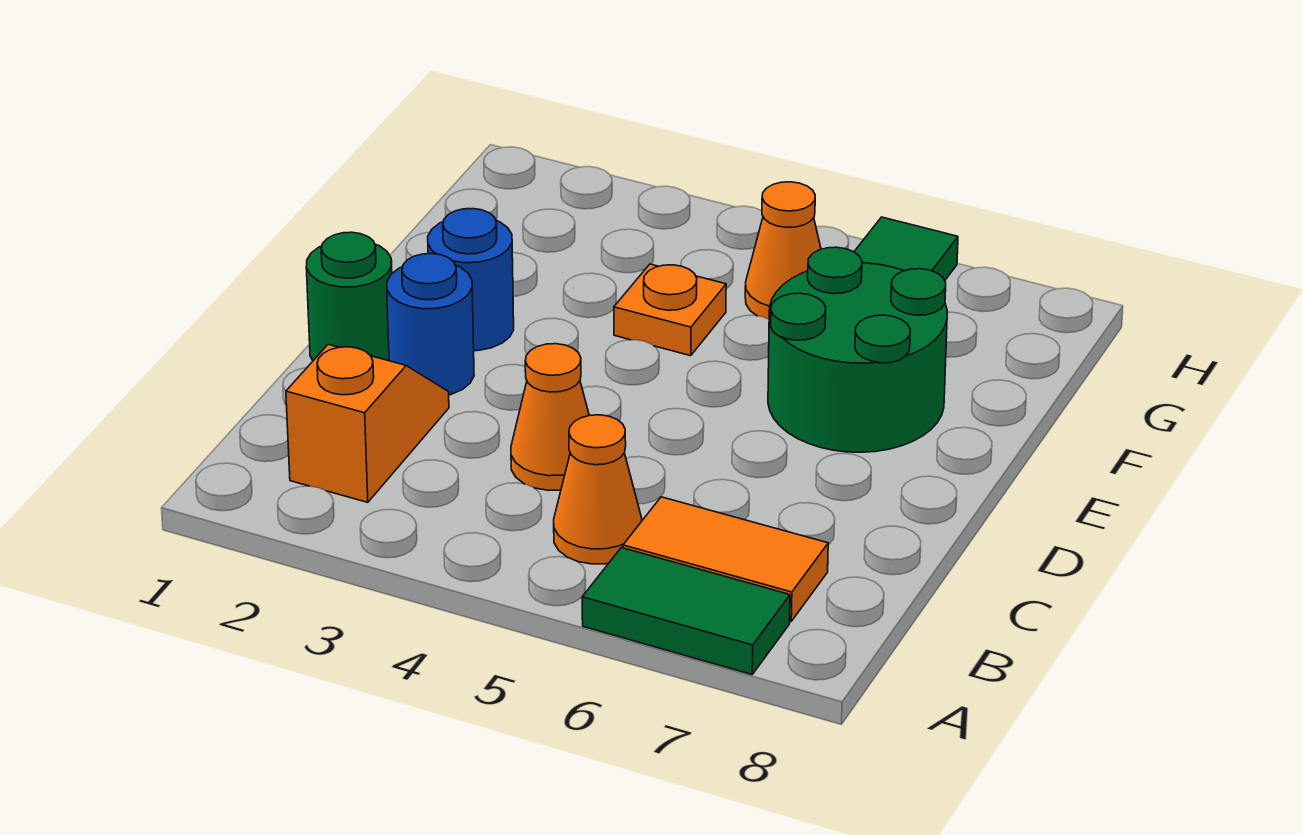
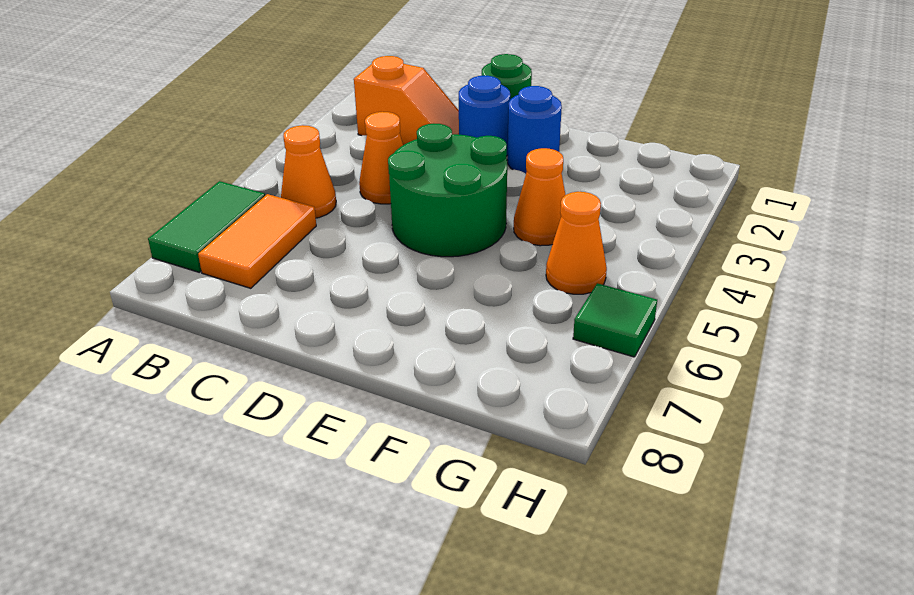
green 2x2 round brick [768,247,947,452] -> green 2x2 round brick moved to [388,123,507,257]
orange 1x1 plate [614,264,726,356] -> orange 1x1 cone [514,148,565,246]

